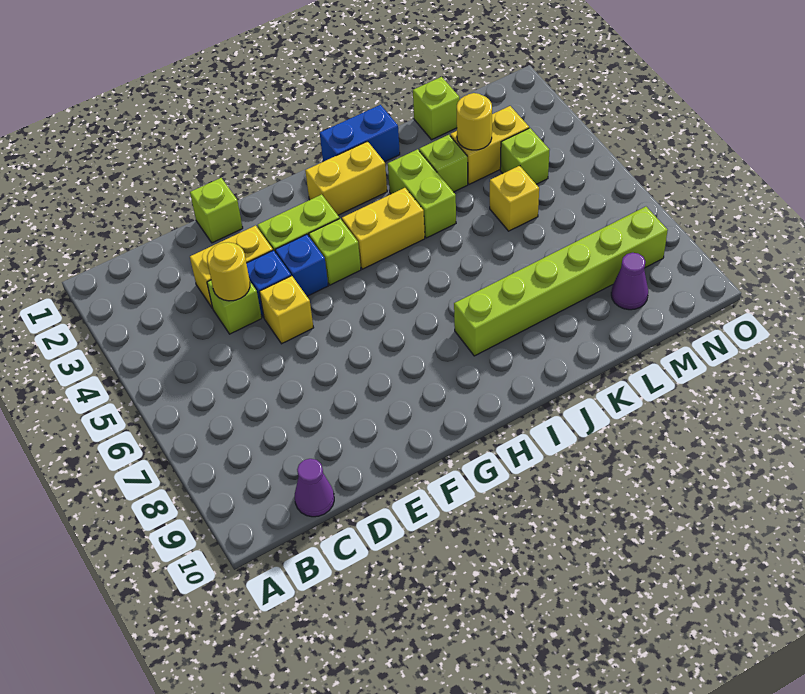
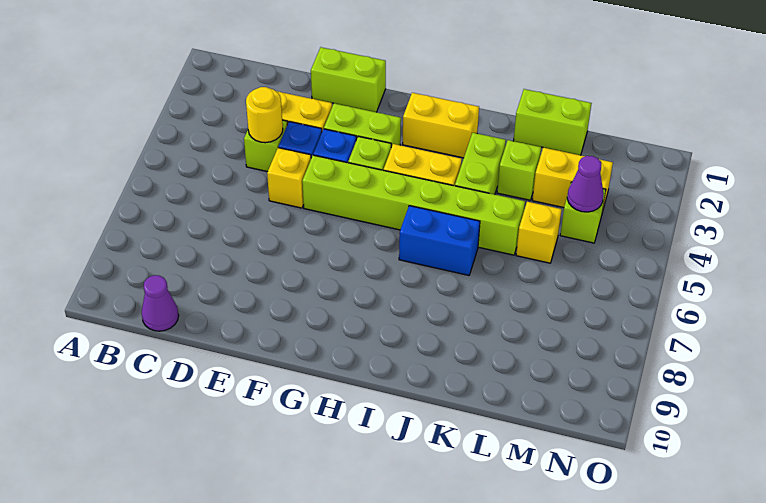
lime 1x1 brick [190,178,243,243] -> lime 1x2 brick [311,47,386,112]
blue 1x2 brick [320,105,400,162] -> blue 1x2 brick moved to [399,206,480,275]
lime 1x6 brick [454,207,668,356] -> lime 1x6 brick moved to [302,155,525,255]
lime 1x1 brick [413,77,460,140] -> lime 1x2 brick [514,89,592,155]
yellow 1x1 round brick [457,93,492,150] -> none
purple 1x1 cone [611,253,648,310] -> purple 1x1 cone moved to [567,156,603,212]

